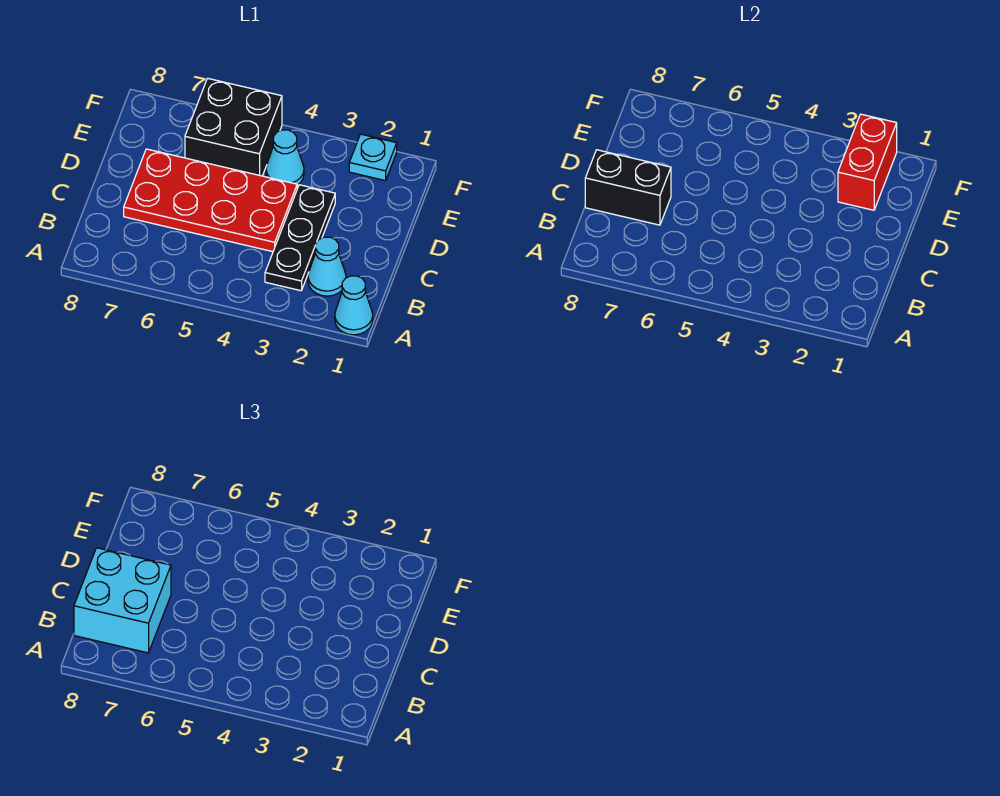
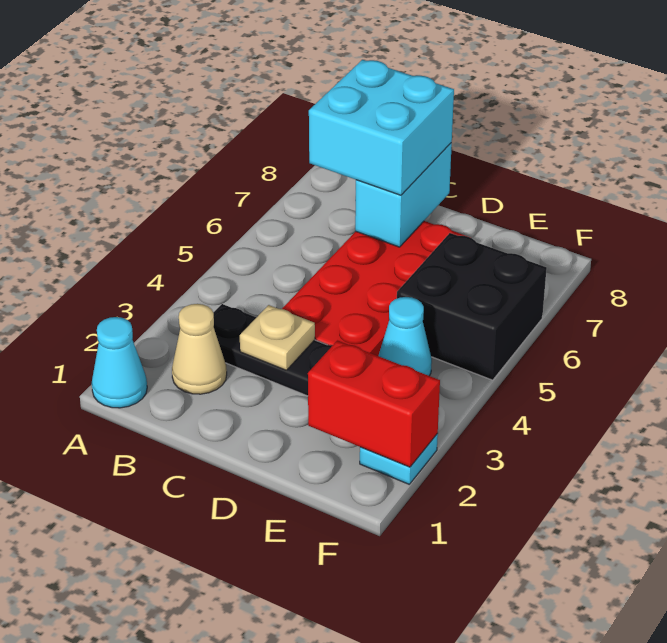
cyan 1x1 cone [308,237,346,296] -> tan 1x1 cone [172,304,227,394]
none -> tan 1x1 plate [240,305,315,370]
black 1x2 brick [585,150,671,225] -> cyan 1x2 brick [355,143,452,247]

